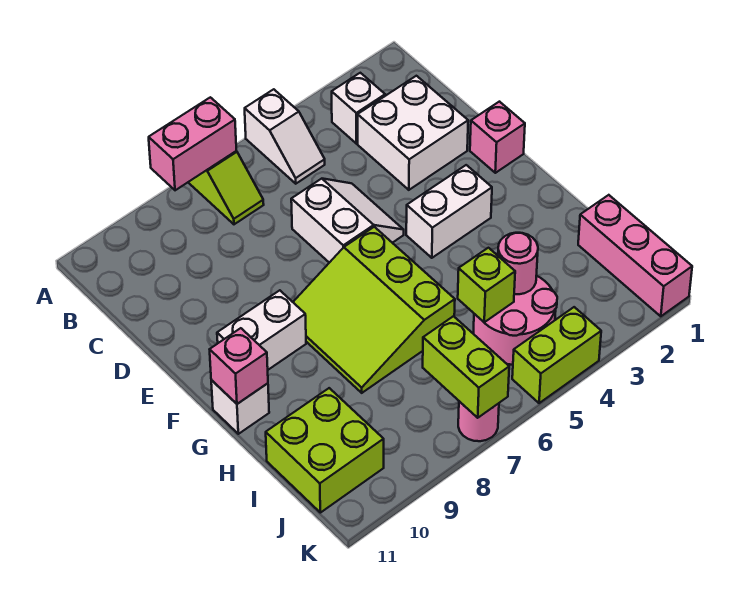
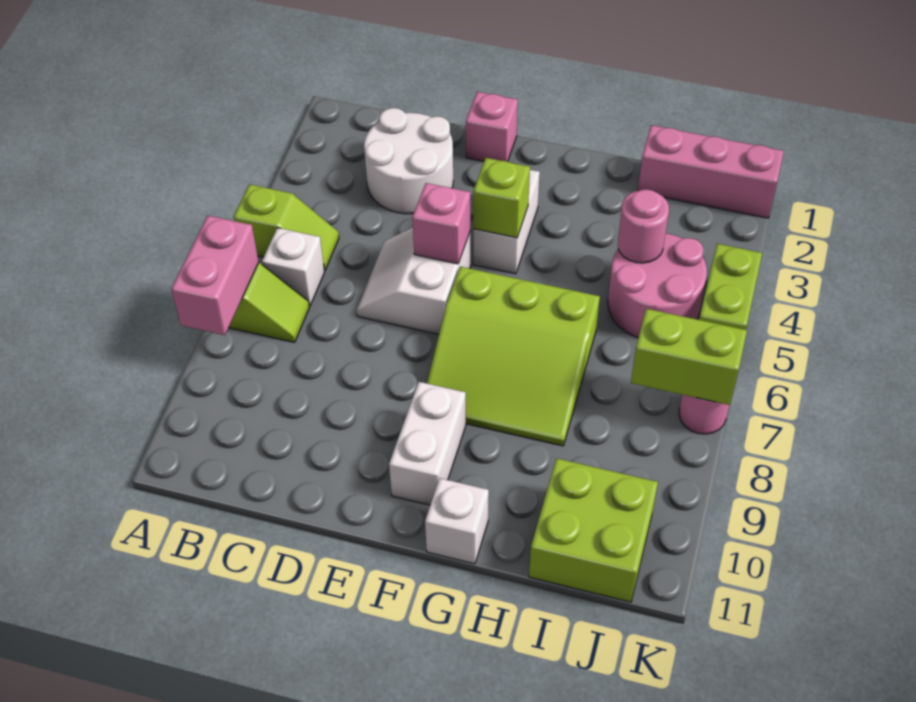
white 1x2 slope [245,89,325,184] -> lime 1x2 slope [234,184,339,271]
white 1x1 brick [332,73,385,144] -> white 1x1 brick moved to [262,228,325,306]
white 2x2 brick [358,76,468,190] -> white 2x2 round brick [364,108,453,214]
white 2x2 slope [291,179,404,263] -> white 2x2 slope turned to [357,228,471,334]
pink 1x1 brick [210,328,268,404] -> pink 1x1 brick moved to [412,183,471,264]
lime 1x1 brick [458,248,515,322] -> lime 1x1 brick moved to [473,158,530,238]

